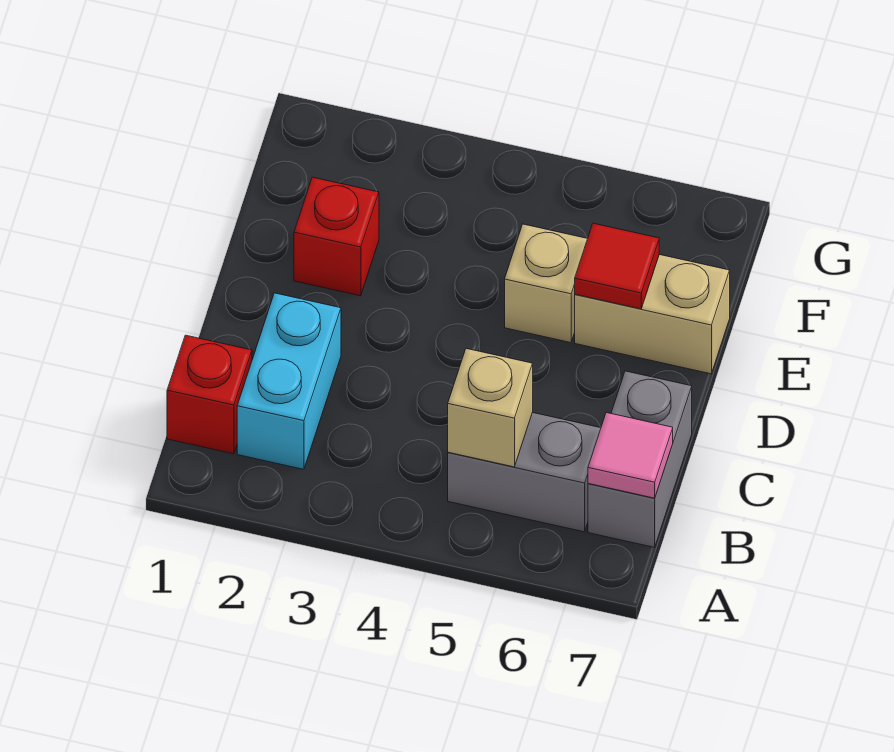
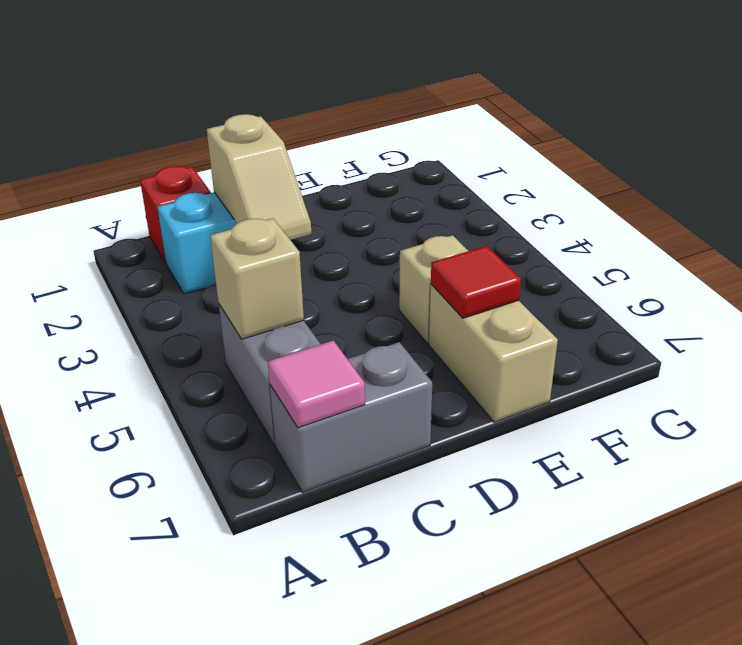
none -> tan 1x2 slope [207,114,311,240]
red 1x1 brick [294,177,379,296] -> none

